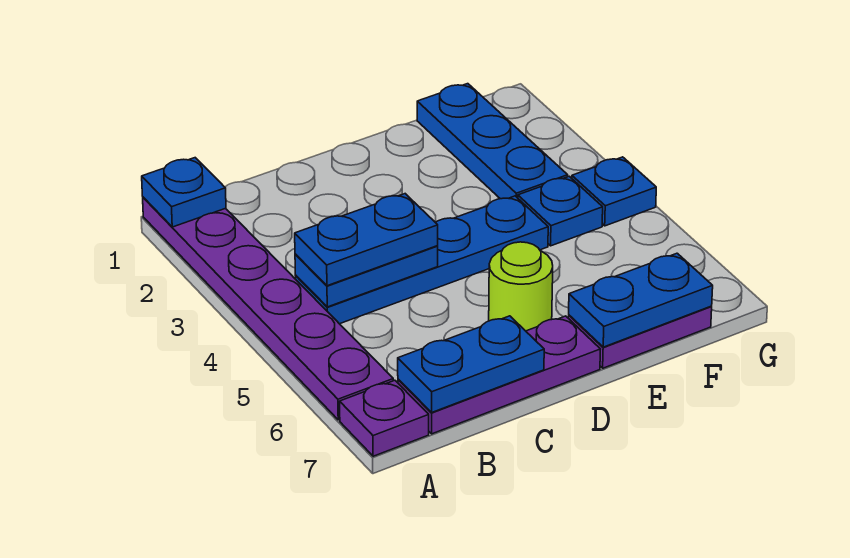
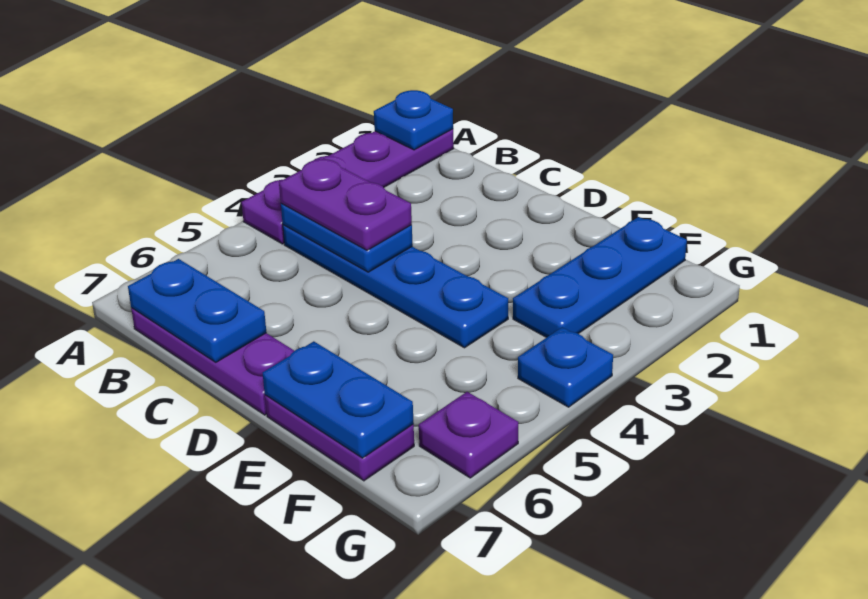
purple 1x6 plate [143,197,393,420] -> purple 1x4 plate [241,129,454,244]
purple 1x1 plate [340,380,429,456] -> purple 1x1 plate moved to [419,392,518,478]
blue 1x2 plate [295,194,438,286] -> purple 1x2 plate [279,158,412,250]
lime 1x1 round brick [489,242,553,331] -> none
blue 1x1 plate [518,176,603,246] -> none

